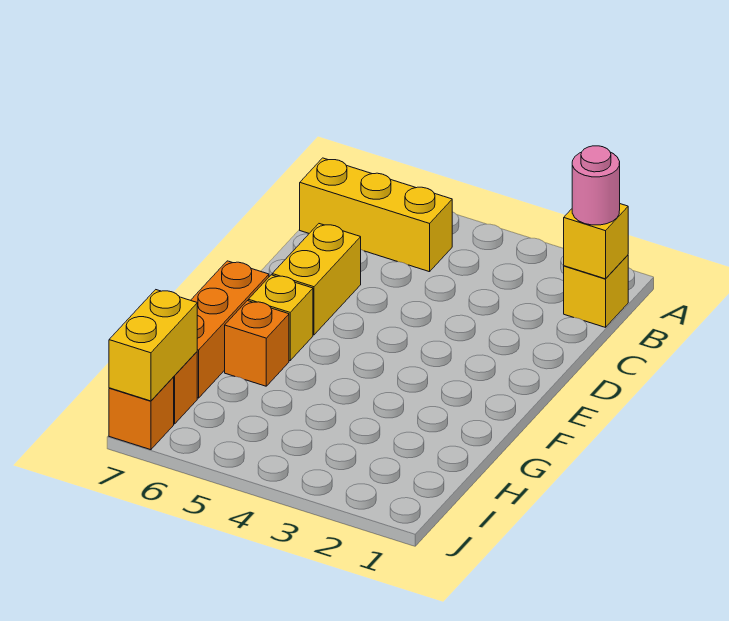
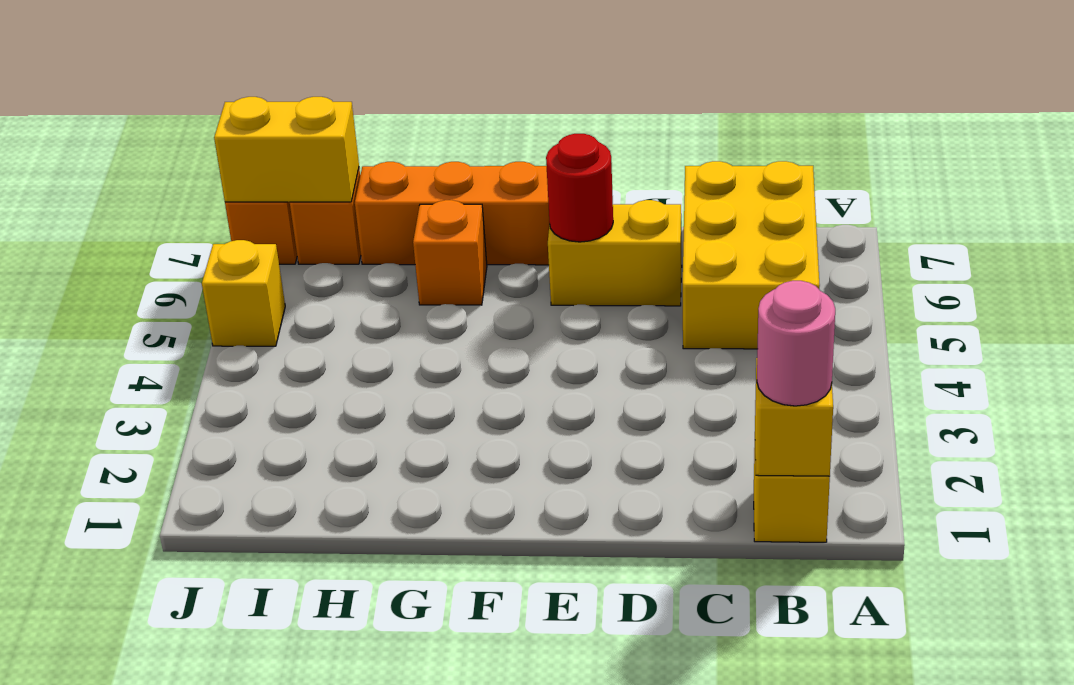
yellow 1x3 brick [300,158,452,272] -> yellow 2x3 brick [683,161,820,349]
none -> red 1x1 round brick [546,134,613,242]
yellow 1x1 brick [248,275,313,361] -> yellow 1x1 brick moved to [202,240,285,346]

